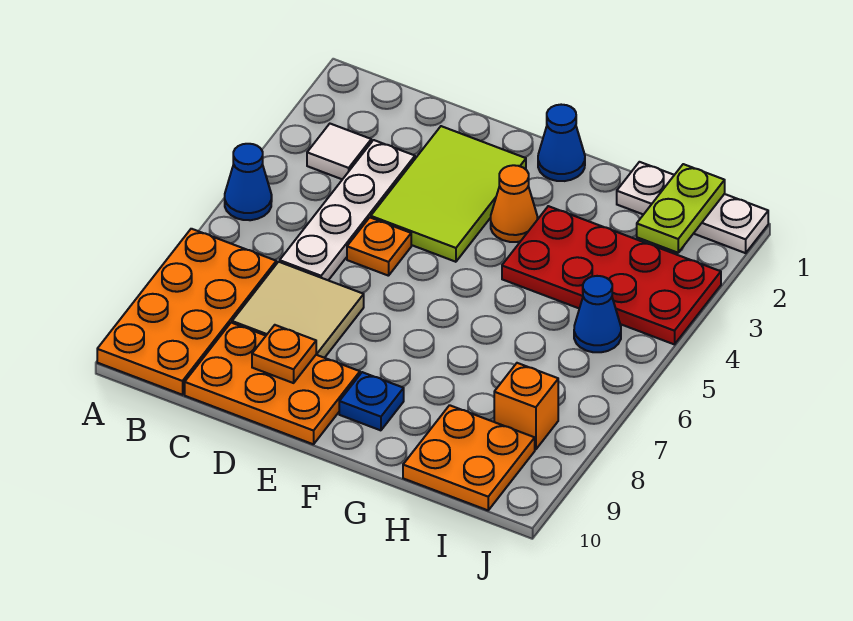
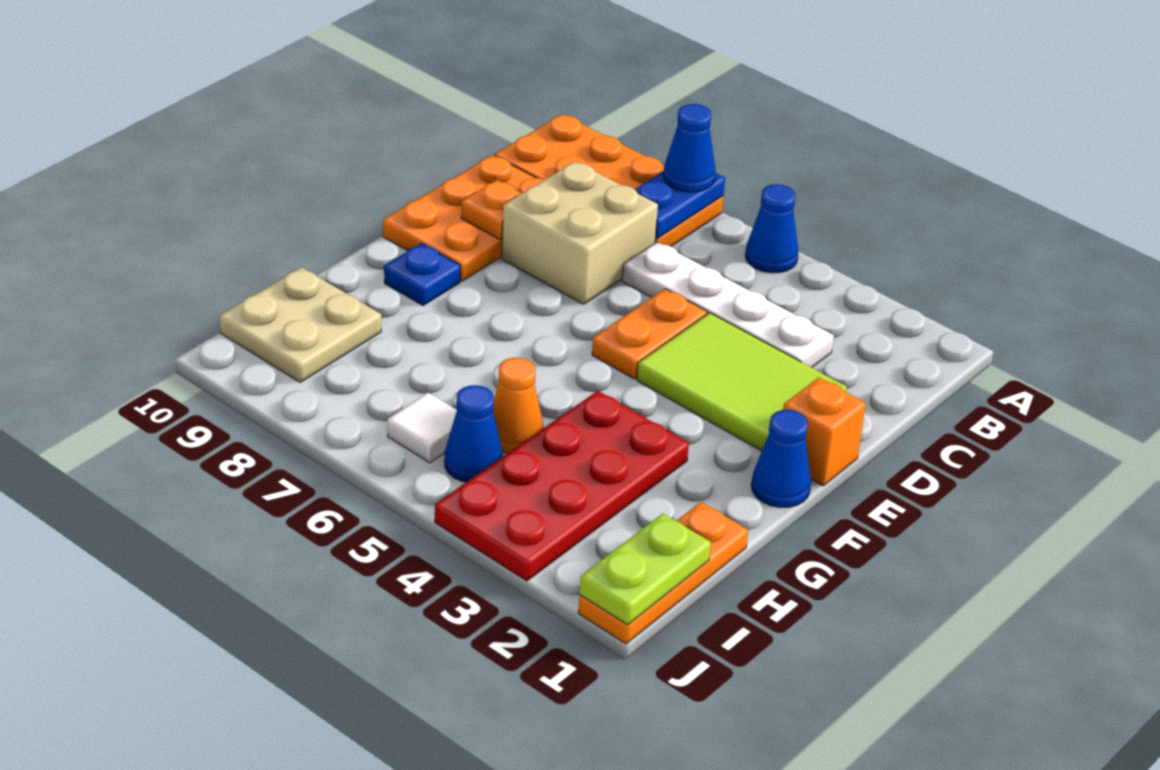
none -> blue 1x2 plate [635,171,725,239]
none -> blue 1x1 cone [663,104,716,192]
white 1x1 tile [307,124,371,179] -> white 1x1 tile moved to [388,393,457,463]
tan 2x2 tile [232,262,364,358] -> tan 2x2 brick [502,161,658,304]
orange 1x1 plate [347,217,411,276] -> orange 1x2 plate [592,289,707,379]
orange 1x1 cone [491,165,537,242] -> orange 1x1 cone moved to [493,358,544,453]
white 1x3 plate [617,162,768,253] -> orange 1x3 plate [578,502,748,644]
orange 2x2 plate [403,405,535,510] -> tan 2x2 plate [220,267,381,382]
lime 1x2 plate [637,164,725,253] -> lime 1x2 plate turned to [580,513,711,625]
orange 1x1 brick [494,363,558,450] -> orange 1x1 brick moved to [783,378,866,486]

